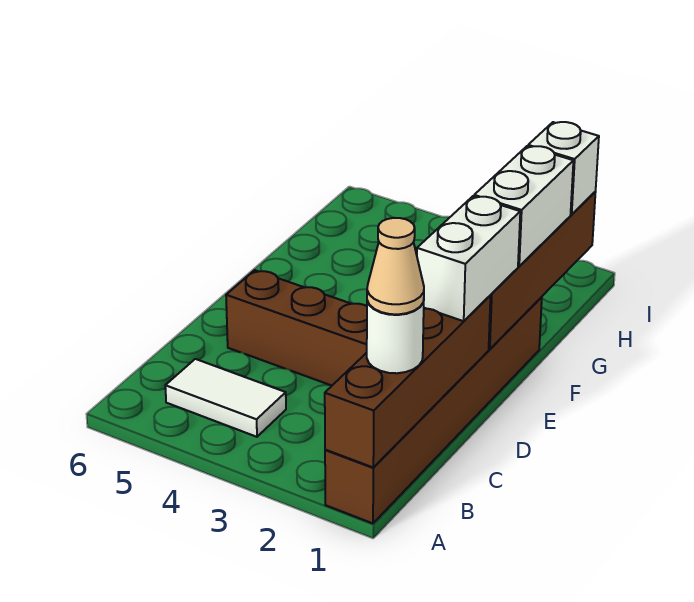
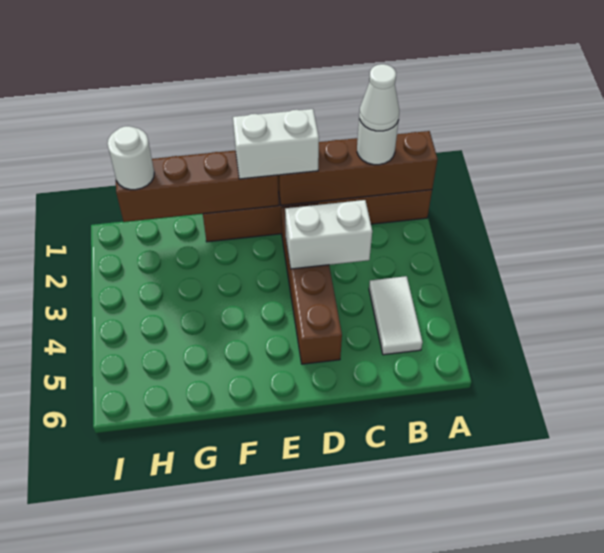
tan 1x1 cone [367,218,424,314] -> white 1x1 cone [359,64,399,131]
white 1x2 brick [474,146,573,266] -> white 1x2 brick moved to [285,200,372,269]
white 1x1 brick [528,122,599,215] -> white 1x1 round brick [107,126,154,190]

